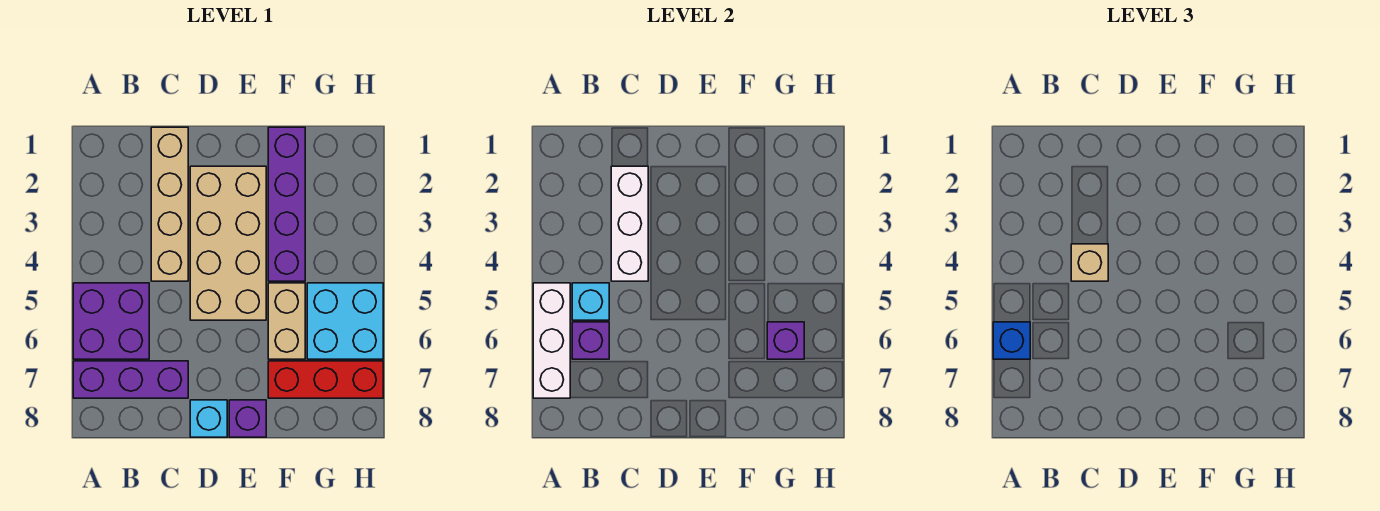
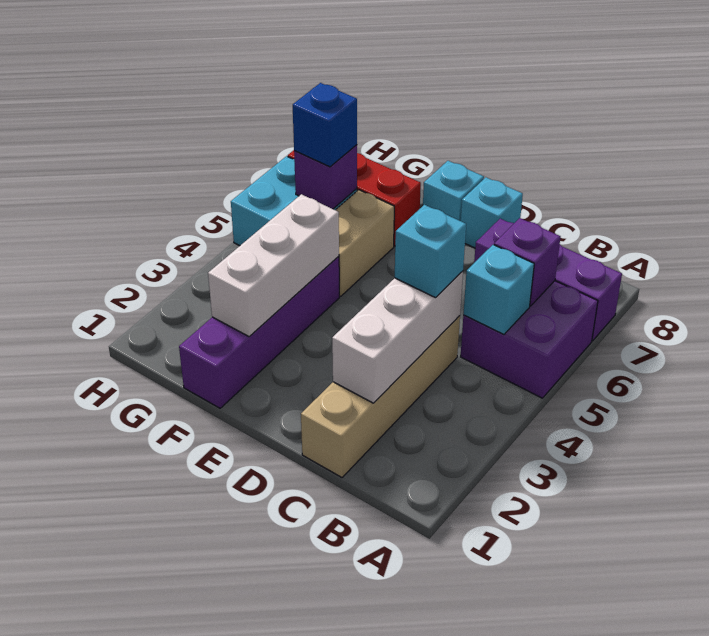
white 1x3 brick [533,283,570,398] -> white 1x3 brick moved to [208,194,339,337]
blue 1x1 brick [993,322,1030,359] -> blue 1x1 brick moved to [293,83,357,167]
tan 1x1 brick [1071,244,1108,281] -> cyan 1x1 brick [395,205,466,298]
tan 2x4 brick [190,166,266,320] -> none
purple 1x1 brick [229,400,266,437] -> cyan 1x1 brick [423,161,484,221]

